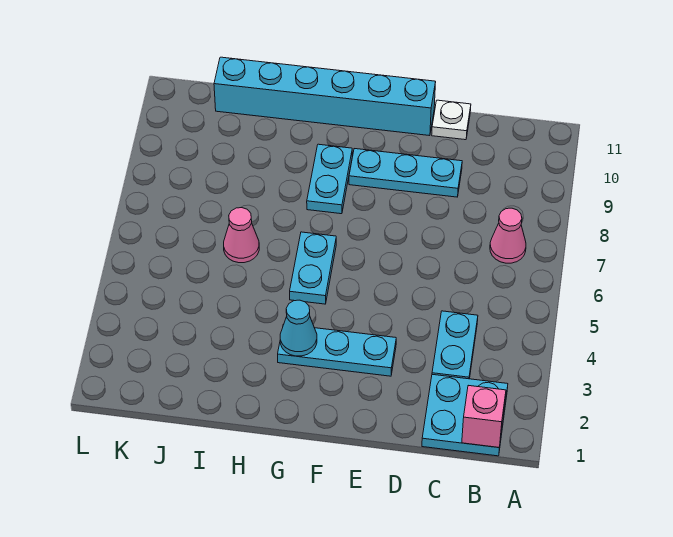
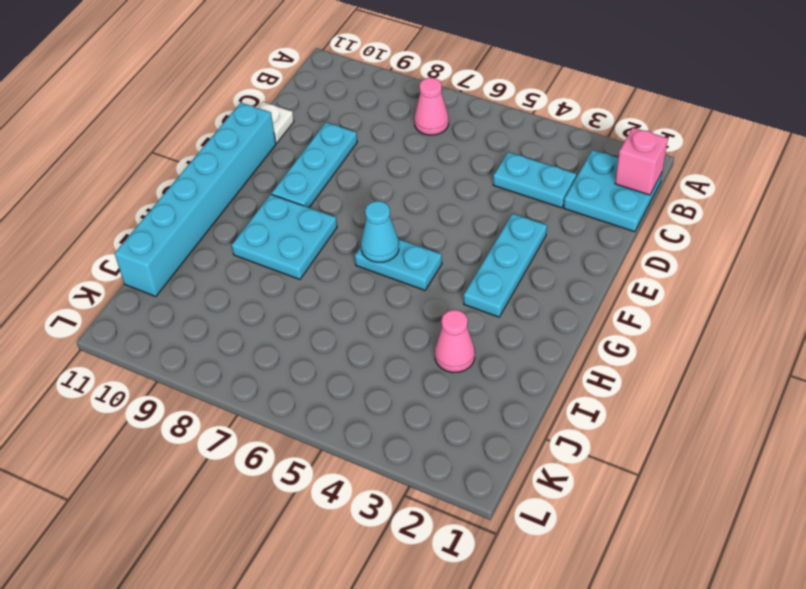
cyan 1x1 cone [280,300,317,356] -> cyan 1x1 cone moved to [361,201,399,262]
cyan 1x2 plate [307,144,352,214] -> cyan 2x2 plate [232,194,337,279]
pink 1x1 cone [224,208,259,263] -> pink 1x1 cone moved to [435,310,475,373]

